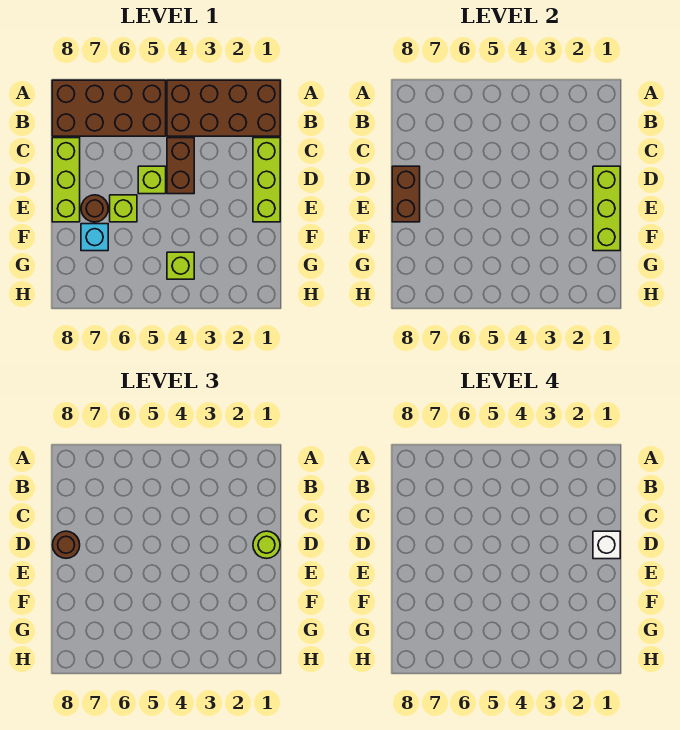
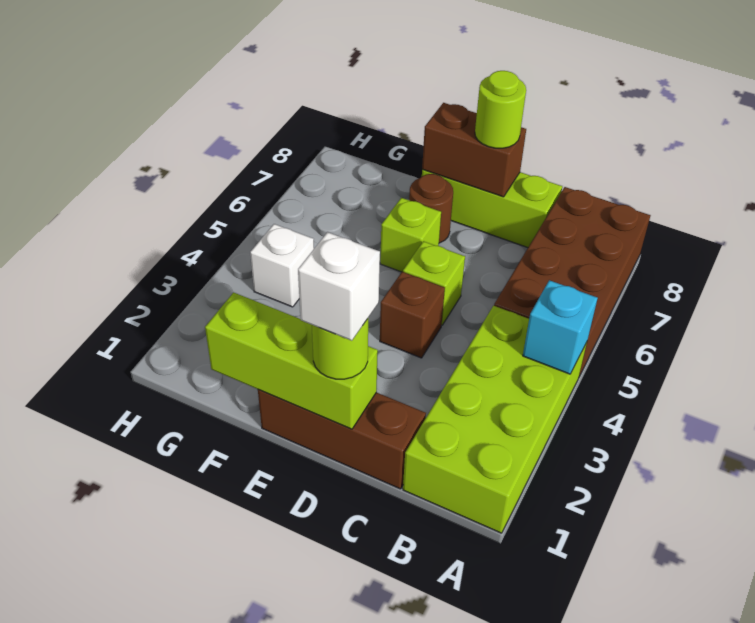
brown 2x4 brick [167,80,280,136] -> lime 2x4 brick [403,306,587,533]
lime 1x3 brick [253,138,280,222] -> brown 1x3 brick [258,389,426,489]
brown 1x2 brick [167,138,194,194] -> brown 1x1 brick [380,272,445,358]
brown 1x1 round brick [53,531,80,558] -> lime 1x1 round brick [475,71,526,148]
cyan 1x1 brick [81,224,108,251] -> cyan 1x1 brick moved to [523,280,598,374]
lime 1x1 brick [167,252,194,279] -> white 1x1 brick [250,224,314,307]

